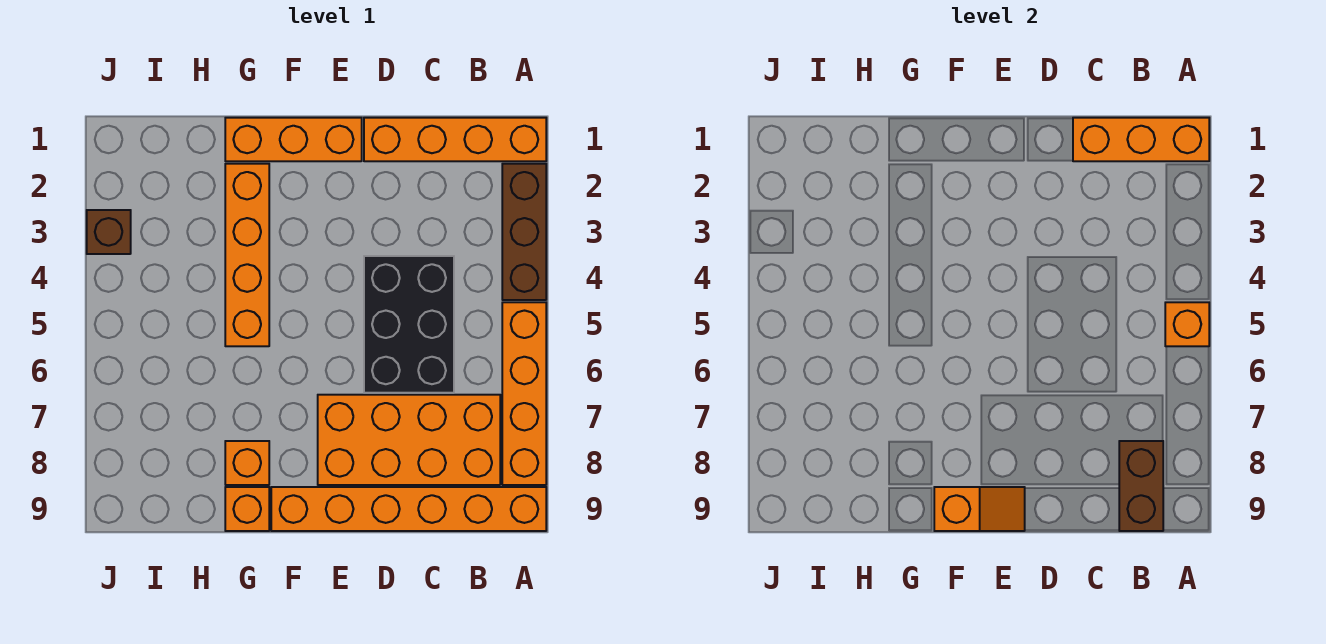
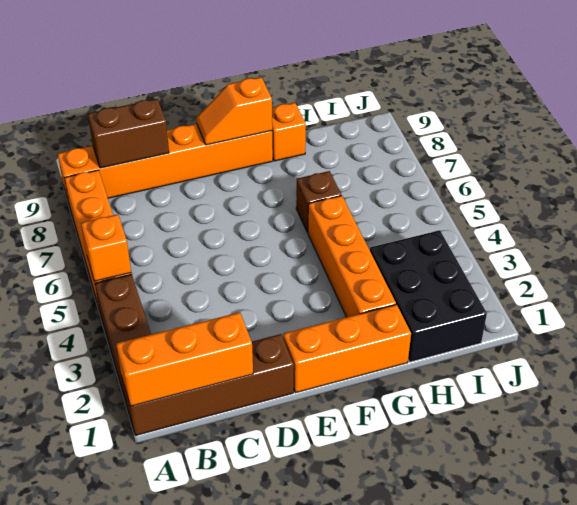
orange 1x4 brick [364,118,546,161] -> brown 1x4 brick [122,334,294,435]
orange 2x4 brick [318,395,500,485] -> none
brown 1x2 brick [1119,441,1163,531] -> brown 1x2 brick turned to [88,99,169,168]
black 2x3 brick [364,256,454,393] -> black 2x3 brick moved to [370,230,487,362]
orange 1x1 brick [225,441,269,485] -> none
brown 1x1 brick [87,210,131,254] -> brown 1x1 brick moved to [296,171,341,233]

